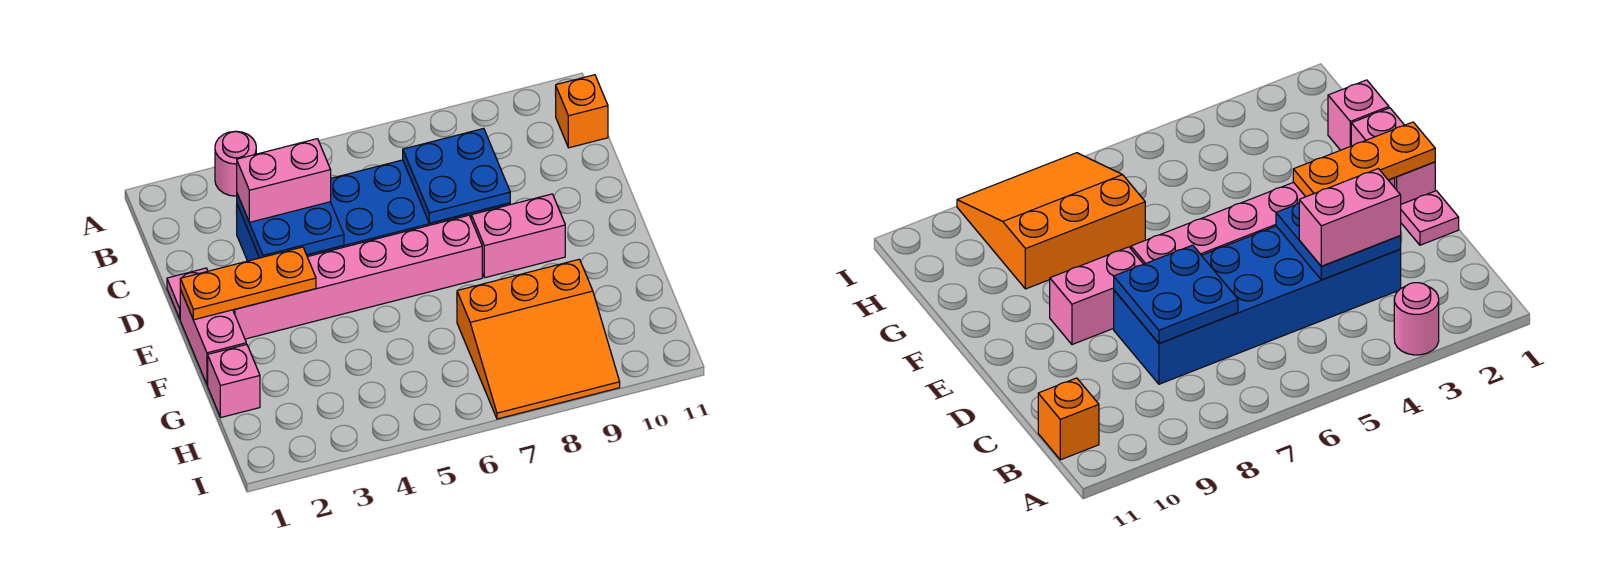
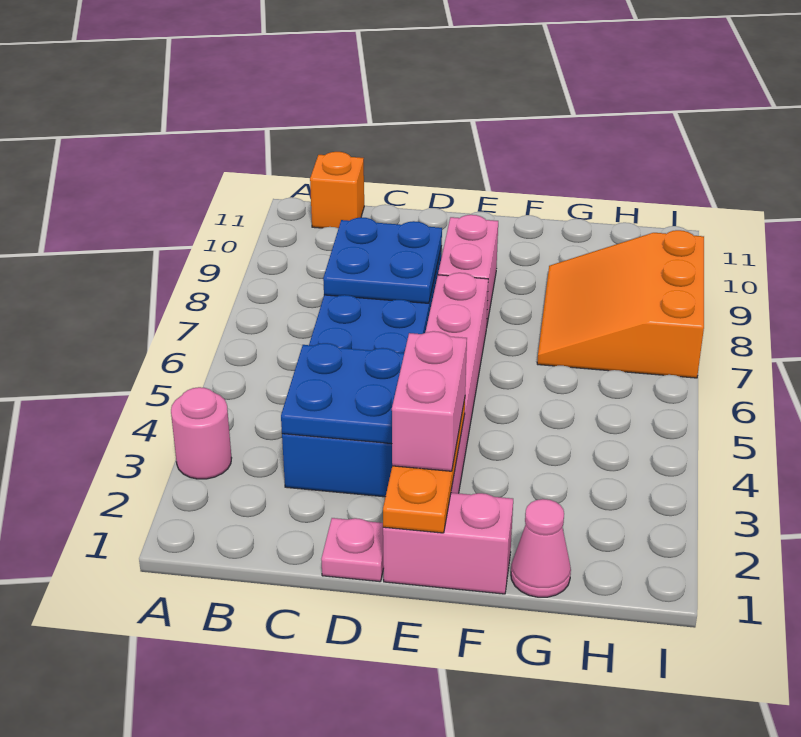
pink 1x2 brick [237,139,331,222] -> pink 1x2 brick moved to [392,331,467,471]
pink 1x1 brick [208,344,260,417] -> pink 1x1 cone [511,499,571,597]
orange 3x3 slope [457,259,620,419] -> orange 3x3 slope turned to [537,230,704,378]

